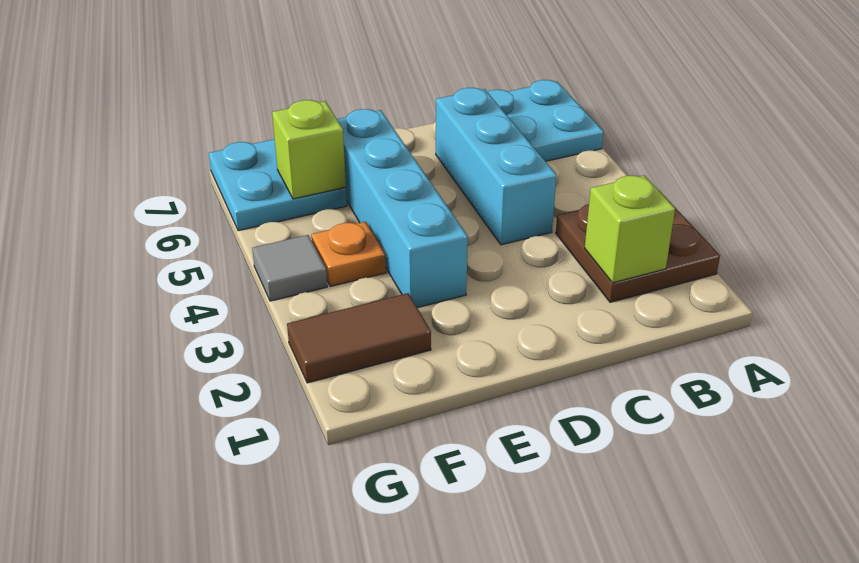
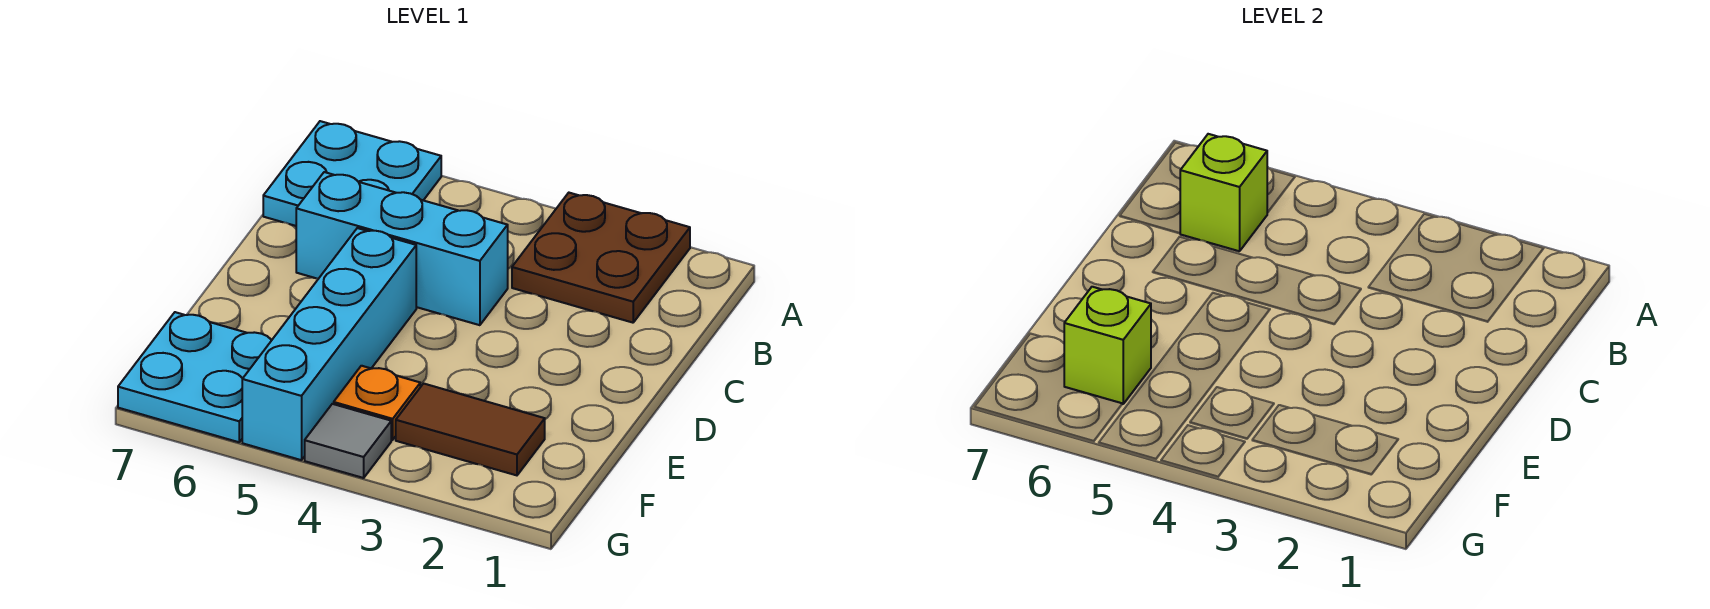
lime 1x1 brick [585,175,675,283] -> lime 1x1 brick moved to [1180,134,1267,251]
cyan 1x4 brick [337,109,468,308] -> cyan 1x4 brick turned to [242,228,416,460]
brown 1x2 tile [287,293,431,383] -> brown 1x2 tile turned to [396,384,545,475]

